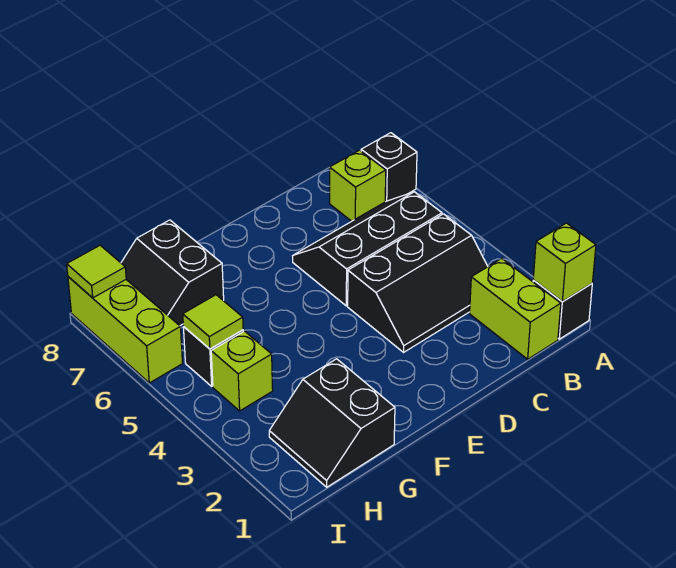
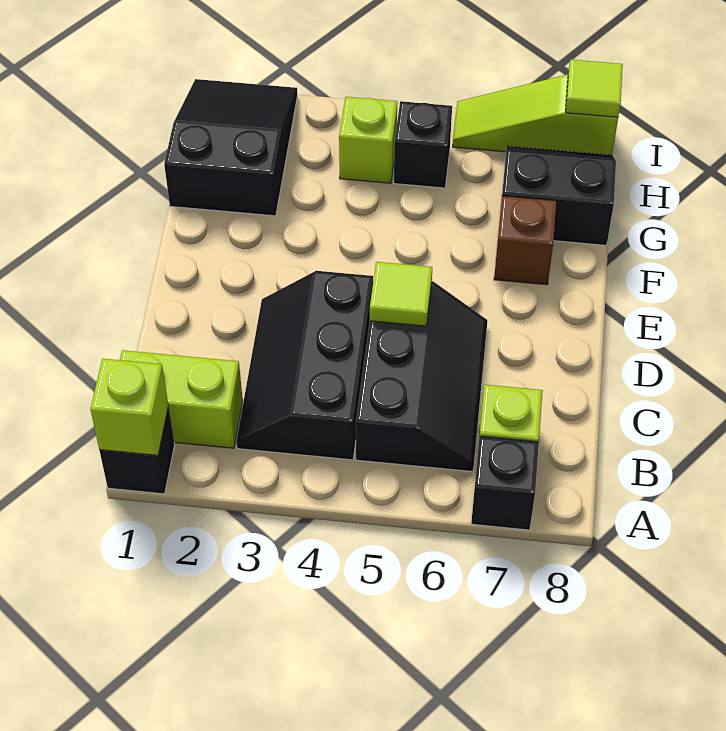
none -> brown 1x1 brick [494,196,556,285]
black 2x2 slope [269,359,395,487] -> black 2x3 slope [164,79,297,216]
lime 1x1 tile [183,295,243,349] -> lime 1x1 tile moved to [370,262,432,326]
lime 1x3 brick [68,277,183,383] -> lime 1x3 slope [453,75,618,155]

